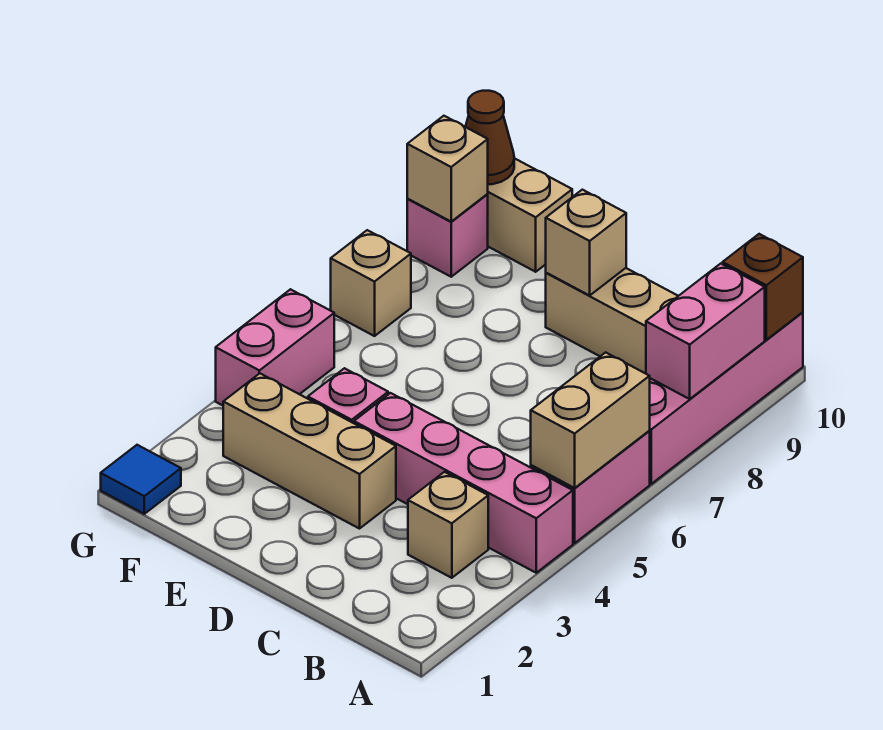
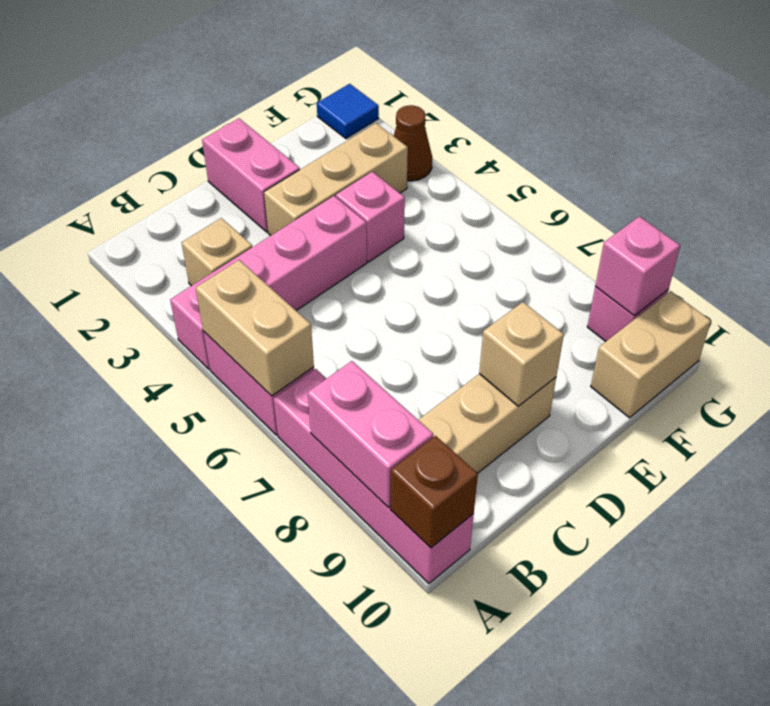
pink 1x2 brick [216,289,334,405] -> pink 1x2 brick moved to [202,118,300,232]
tan 1x1 brick [331,230,411,336] -> none
tan 1x1 brick [407,116,488,221] -> pink 1x1 brick [595,216,680,316]
brown 1x1 cone [466,91,514,184] -> brown 1x1 cone moved to [394,105,432,181]

